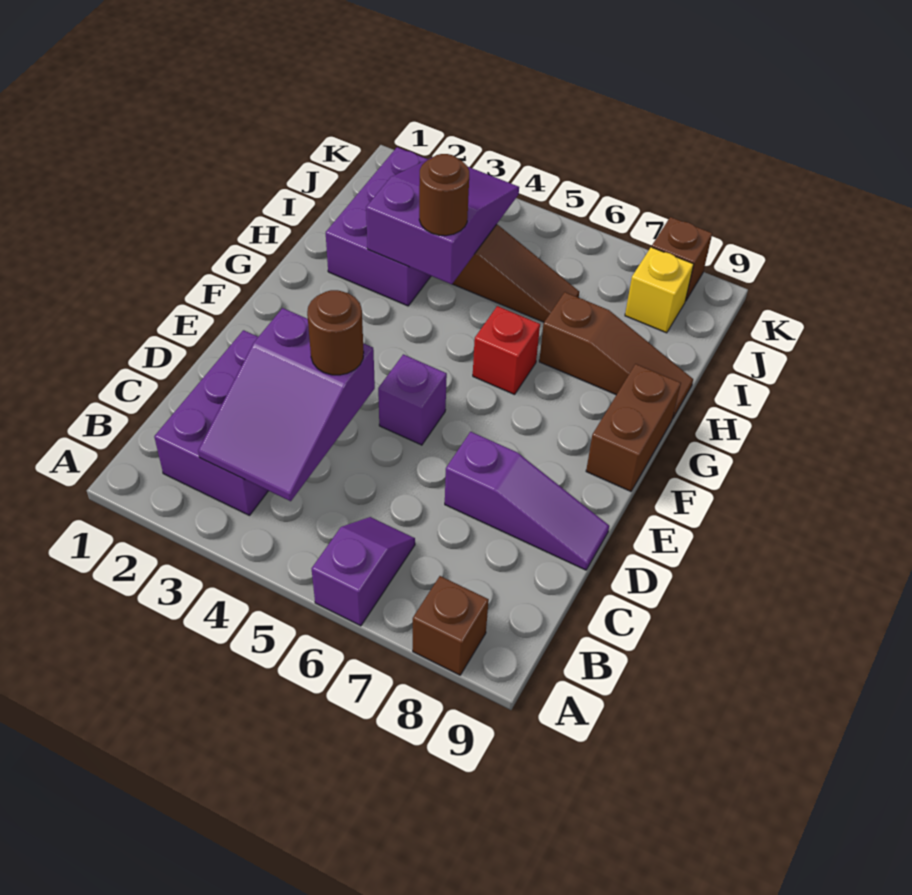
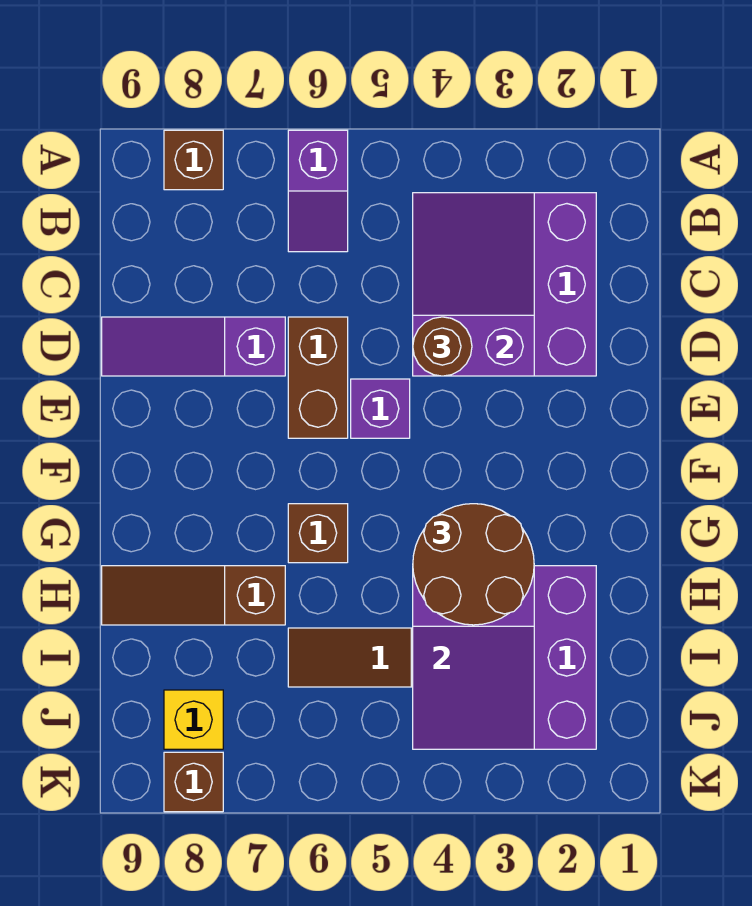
brown 1x2 brick [586,364,681,491] -> brown 1x2 brick moved to [288,317,348,438]
red 1x1 brick [473,306,540,394] -> brown 1x1 brick [288,504,348,563]
brown 1x1 round brick [419,154,469,236] -> brown 2x2 round brick [413,504,534,625]

